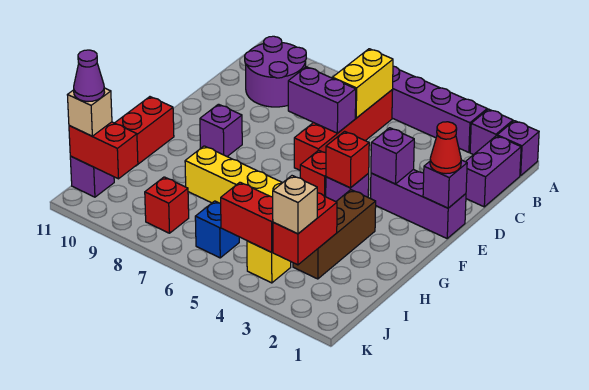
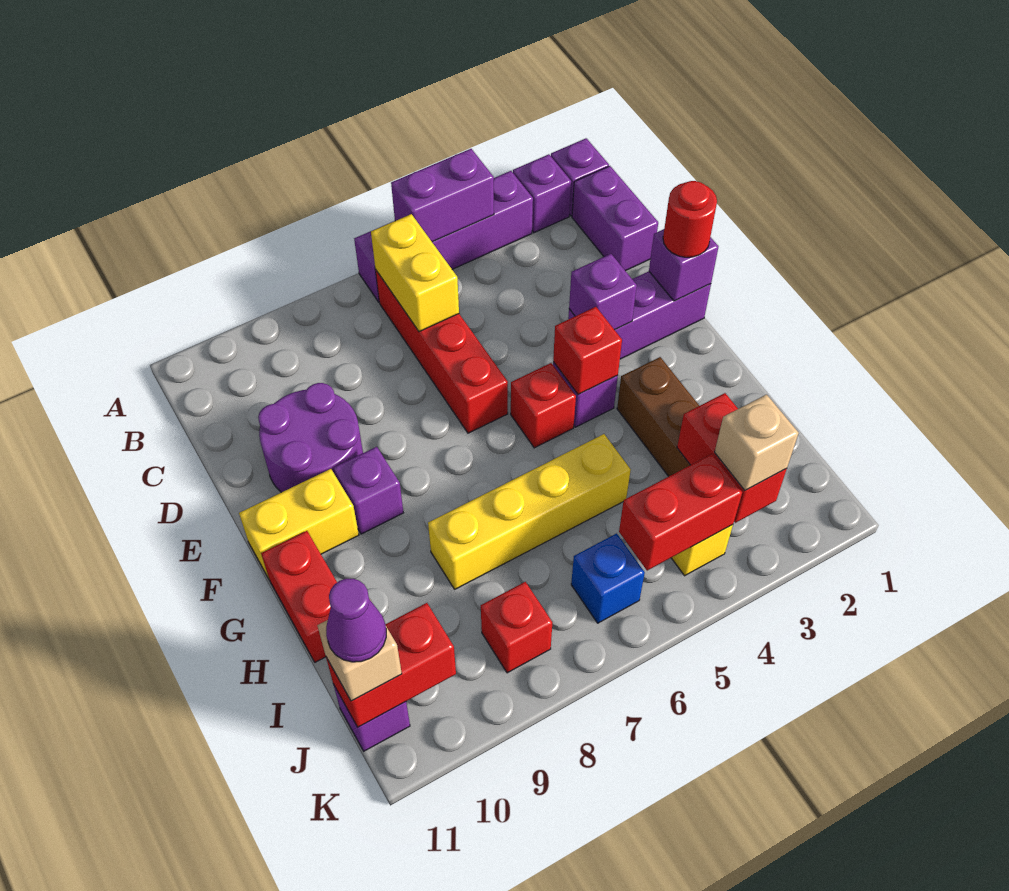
purple 2x2 round brick [245,36,306,107] -> purple 2x2 round brick moved to [258,383,363,492]
purple 1x2 brick [288,67,356,133] -> purple 1x2 brick moved to [391,149,494,242]
red 1x1 cone [430,122,461,174] -> red 1x1 round brick [663,181,717,257]
none -> yellow 1x2 brick [239,469,359,580]

